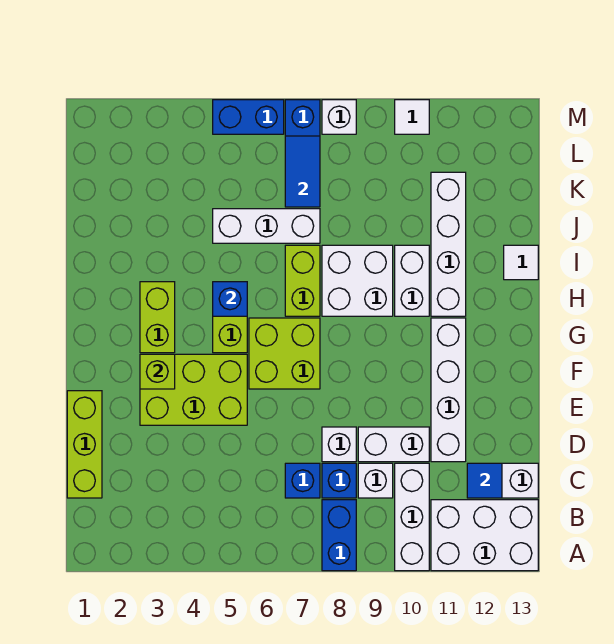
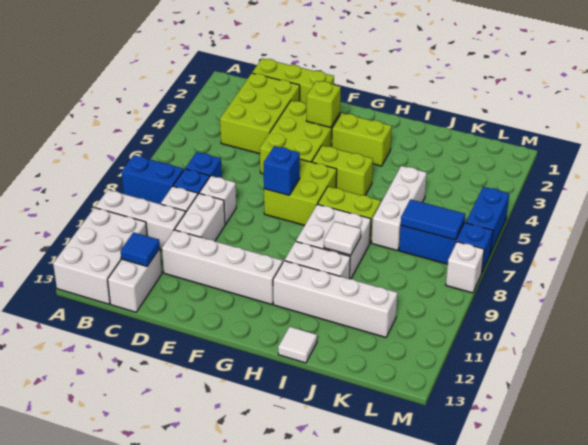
none -> lime 2x3 brick [220,73,300,154]
blue 1x1 brick [213,282,247,316] -> blue 1x1 brick moved to [264,146,300,195]
white 1x1 tile [395,100,429,134] -> white 1x1 tile moved to [324,221,361,255]

